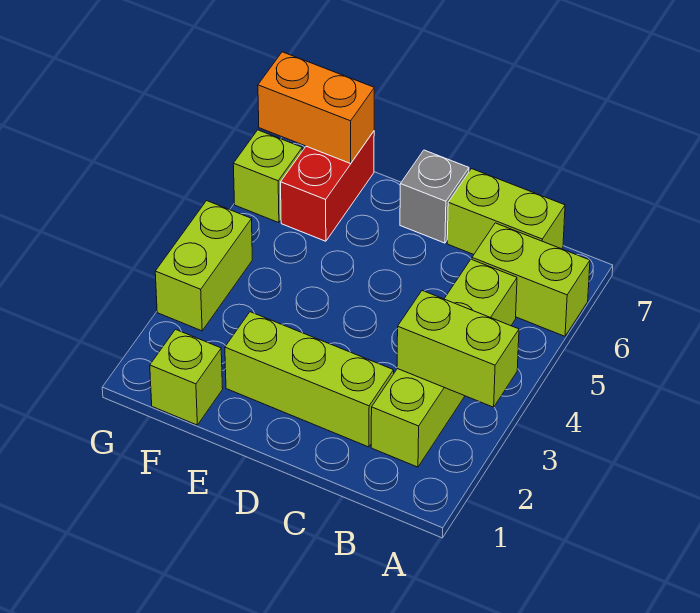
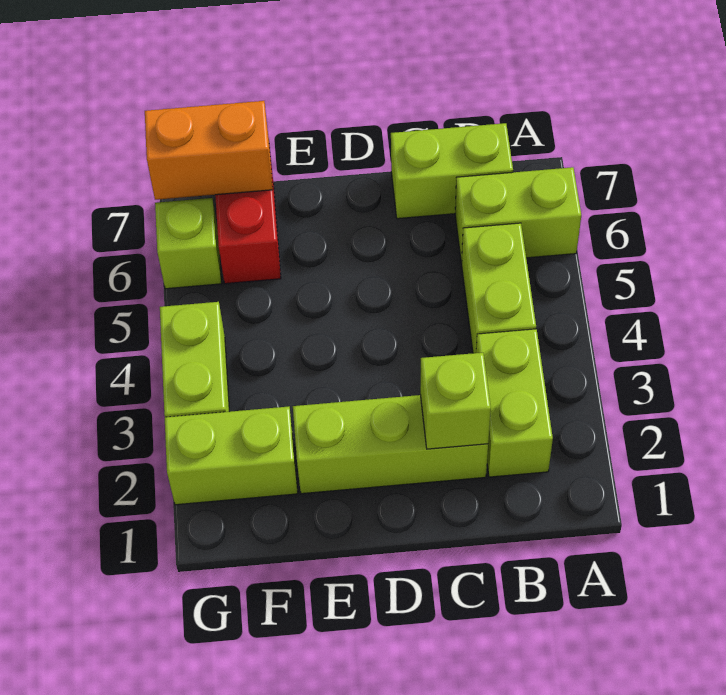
lime 1x2 brick [397,291,519,407] -> lime 1x2 brick moved to [165,407,298,505]
grey 1x1 brick [400,150,469,243] -> none
lime 1x1 brick [150,329,223,425] -> lime 1x1 brick moved to [420,353,491,449]

